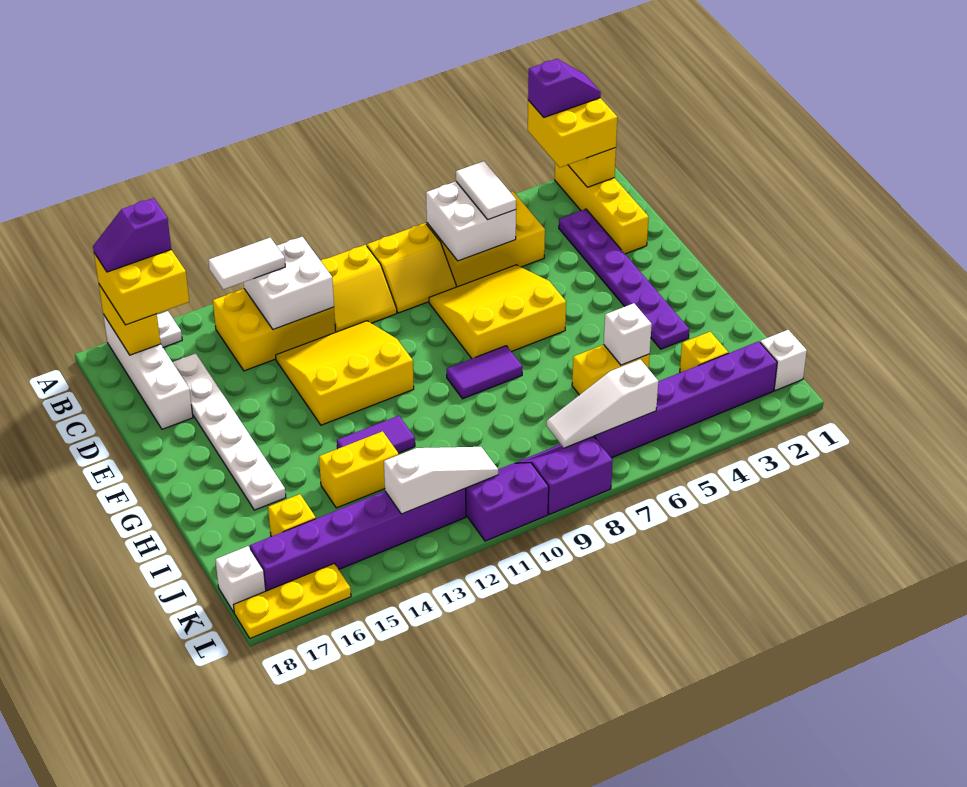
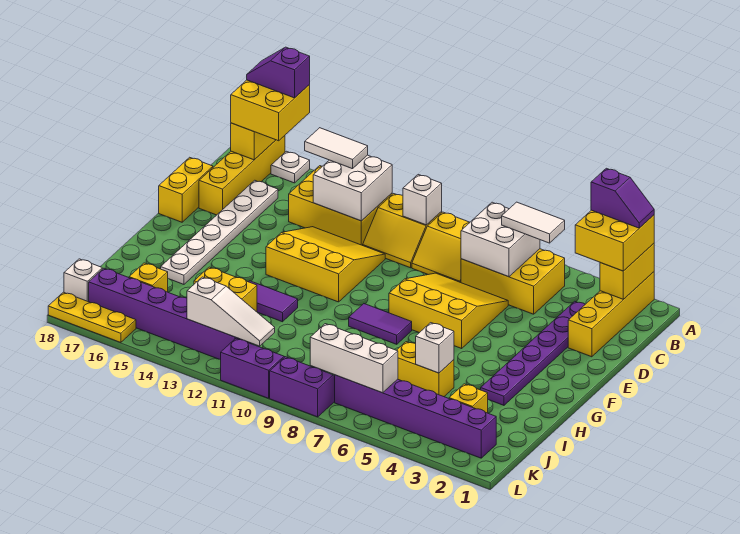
white 1x4 brick [103,314,193,429] -> yellow 1x4 brick [199,136,285,215]
white 1x2 tile [456,161,516,220] -> white 1x2 tile turned to [502,202,565,243]
none -> yellow 1x2 brick [159,157,213,222]
white 1x1 brick [760,330,807,391] -> white 1x1 brick moved to [403,175,442,225]
white 1x3 slope [547,359,659,448] -> white 1x3 brick [310,324,398,393]

